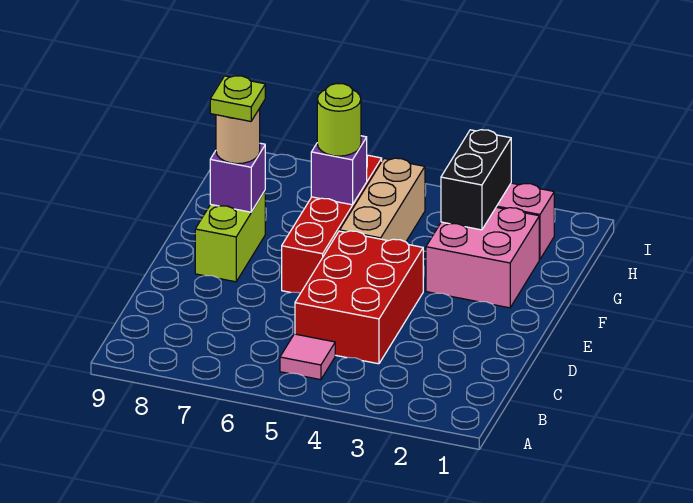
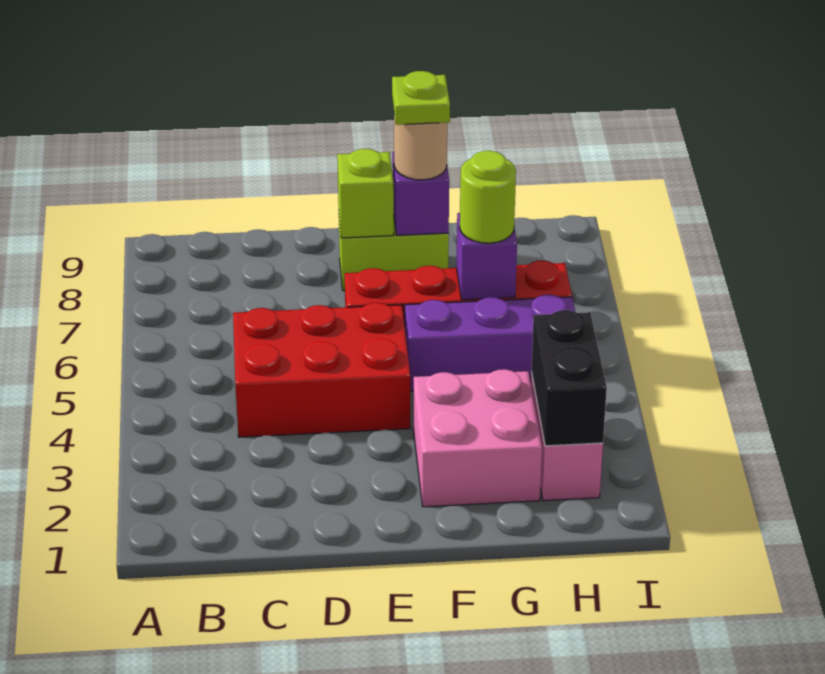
pink 1x1 tile [280,334,335,380] -> none
none -> lime 1x1 brick [337,149,394,238]
tan 1x3 brick [340,158,425,242] -> purple 1x3 brick [405,295,575,391]
black 1x2 brick [441,130,511,230] -> black 1x2 brick turned to [531,310,607,446]

